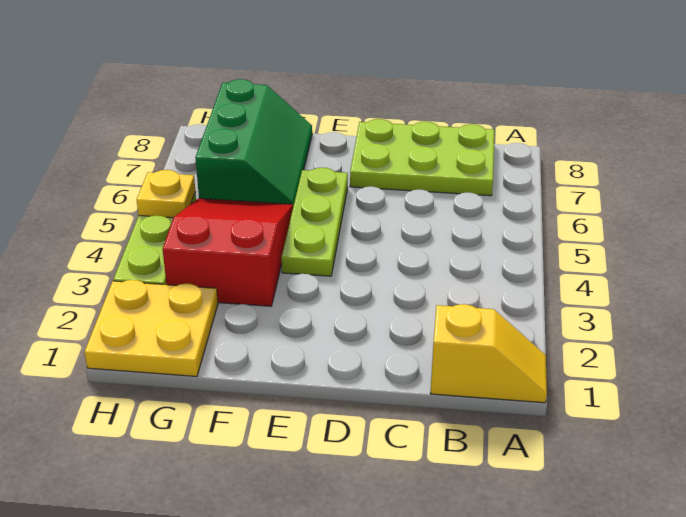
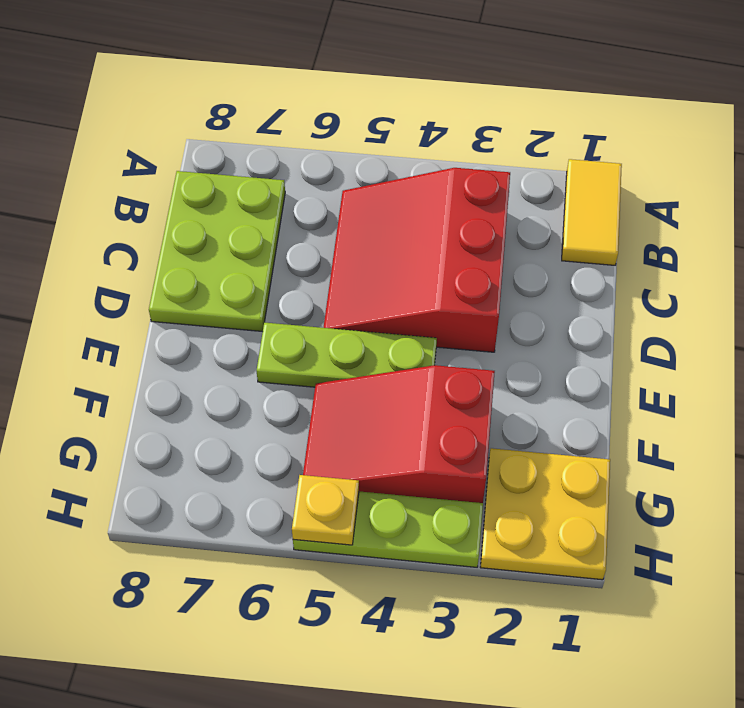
yellow 1x2 slope [430,304,547,403] -> yellow 1x2 tile [562,159,622,265]
none -> red 3x3 slope [323,168,510,352]
green 2x3 slope [195,79,312,206] -> none

